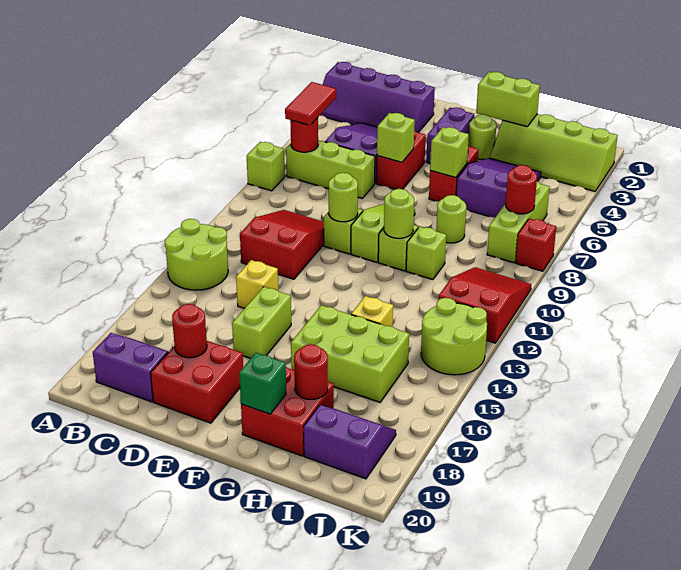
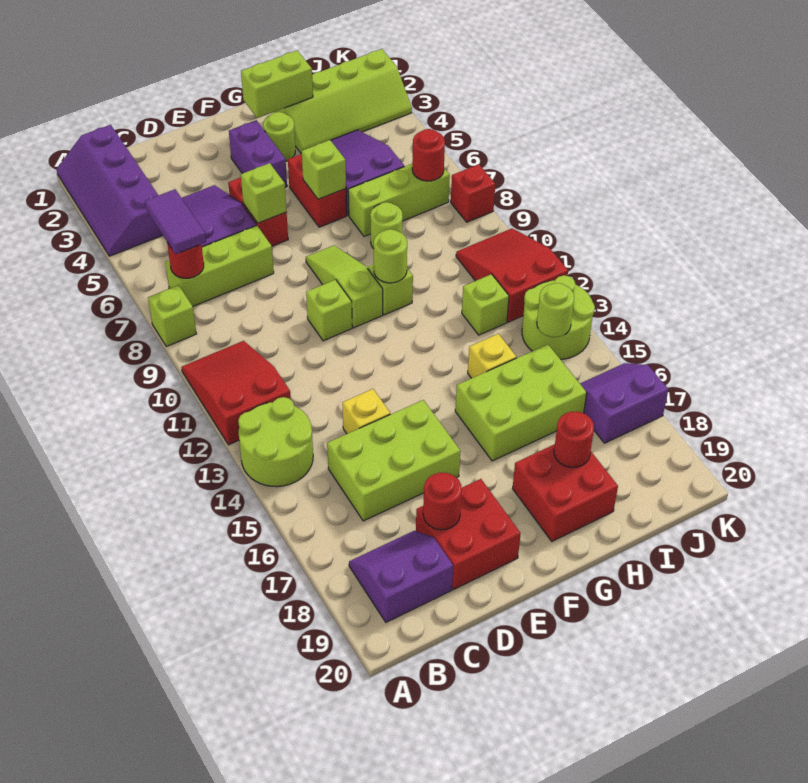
purple 2x4 slope [320,62,435,133] -> purple 2x4 slope turned to [57,125,163,256]
red 1x2 tile [285,82,336,125] -> purple 1x2 tile [145,189,206,254]
red 2x3 slope [240,210,324,279] -> red 2x3 slope moved to [181,341,291,445]
lime 1x1 round brick [329,173,358,222] -> lime 1x1 round brick moved to [537,283,574,337]
lime 1x2 brick [232,287,291,358] -> lime 2x3 brick [327,400,460,521]
green 1x1 brick [239,353,286,414] -> none
lime 1x1 brick [406,226,446,280] -> lime 1x1 brick moved to [462,274,509,335]
purple 2x2 slope [303,405,396,479] -> purple 2x2 slope moved to [580,363,668,443]
lime 1x3 brick [487,181,550,263] -> lime 1x3 brick turned to [348,164,450,237]

